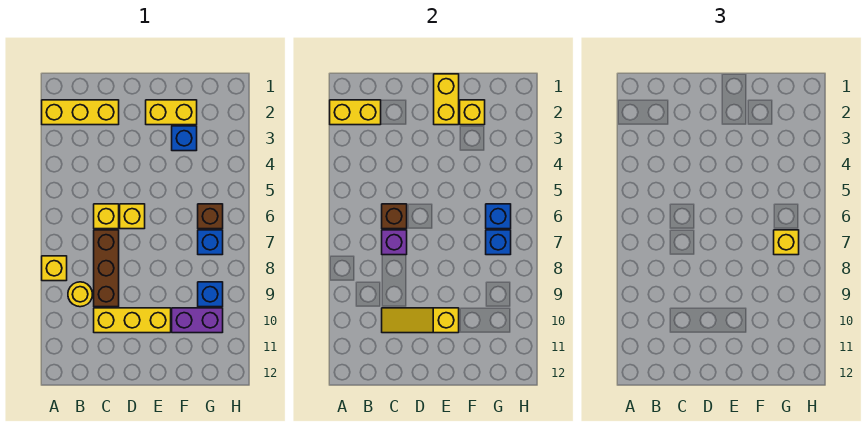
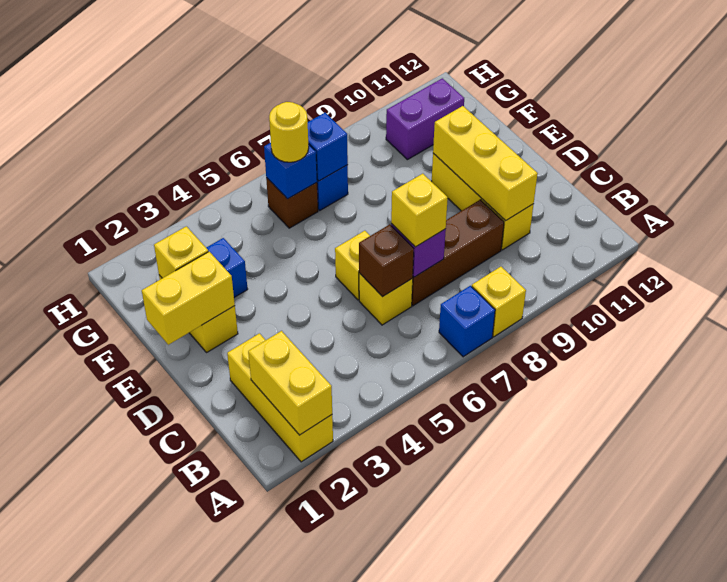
yellow 1x1 round brick [68,282,93,307] -> yellow 1x1 round brick moved to [269,102,309,162]
yellow 1x3 slope [382,308,459,333] -> yellow 1x3 brick [433,106,538,221]
purple 1x2 brick [172,308,223,333] -> purple 1x2 brick turned to [386,78,464,160]
yellow 1x1 brick [774,230,799,255] -> yellow 1x1 brick moved to [391,174,448,247]
blue 1x1 brick [198,282,223,307] -> blue 1x1 brick moved to [439,286,495,357]

